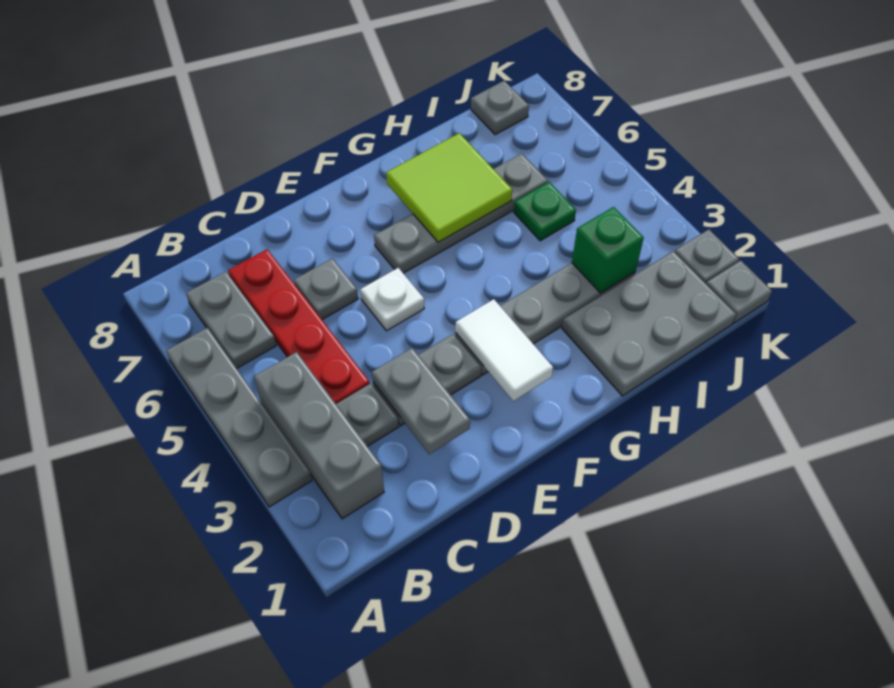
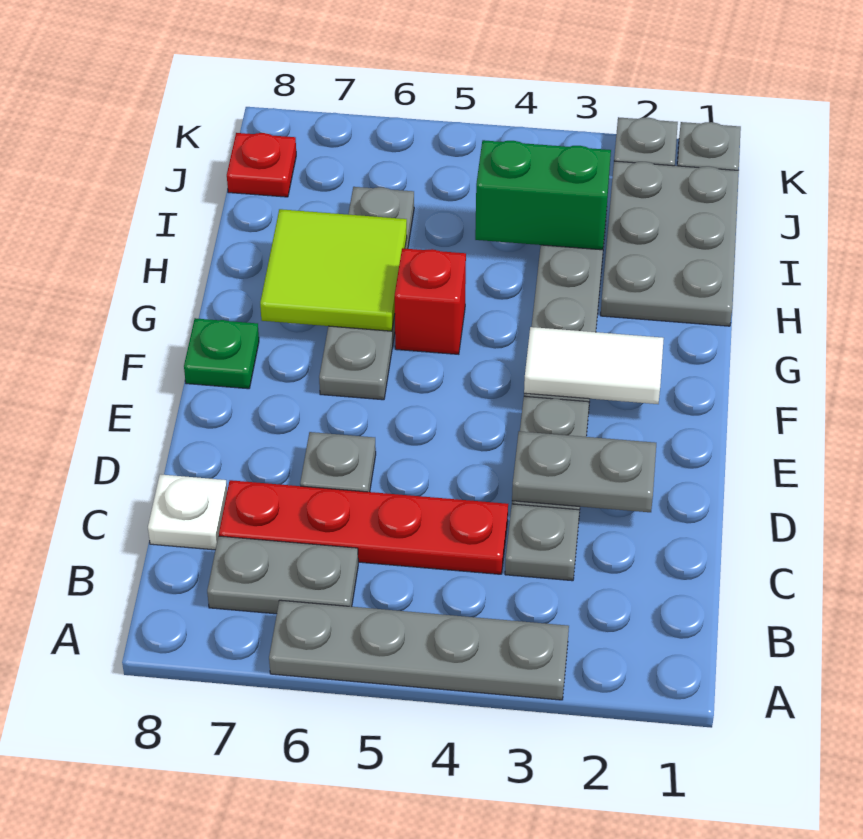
grey 1x3 brick [254,352,384,519] -> none
white 1x1 plate [360,268,424,331] -> white 1x1 plate moved to [148,474,227,550]
none -> red 1x1 brick [395,248,466,354]
green 1x1 brick [572,207,644,293] -> green 1x2 brick [475,140,611,250]
green 1x1 plate [514,182,576,241] -> green 1x1 plate moved to [184,318,259,389]
grey 1x1 plate [471,81,529,135] -> red 1x1 plate [227,133,296,197]

